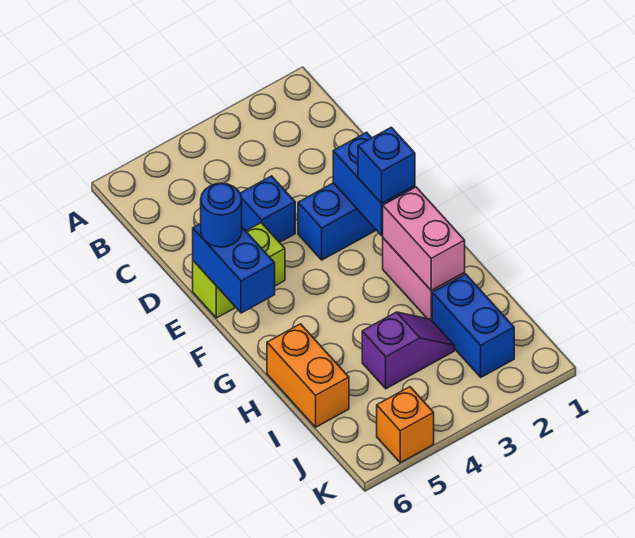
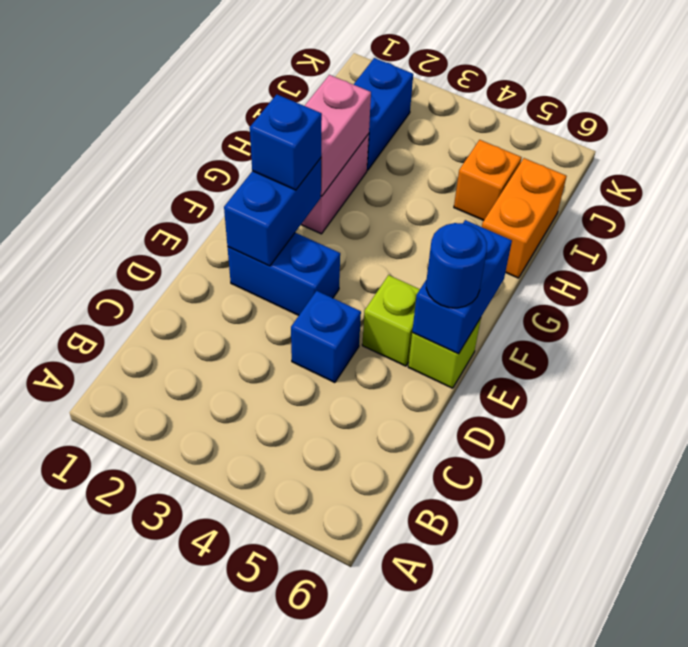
purple 1x2 slope [362,312,454,389] -> none
orange 1x1 brick [377,387,434,463] -> orange 1x1 brick moved to [454,140,522,220]

